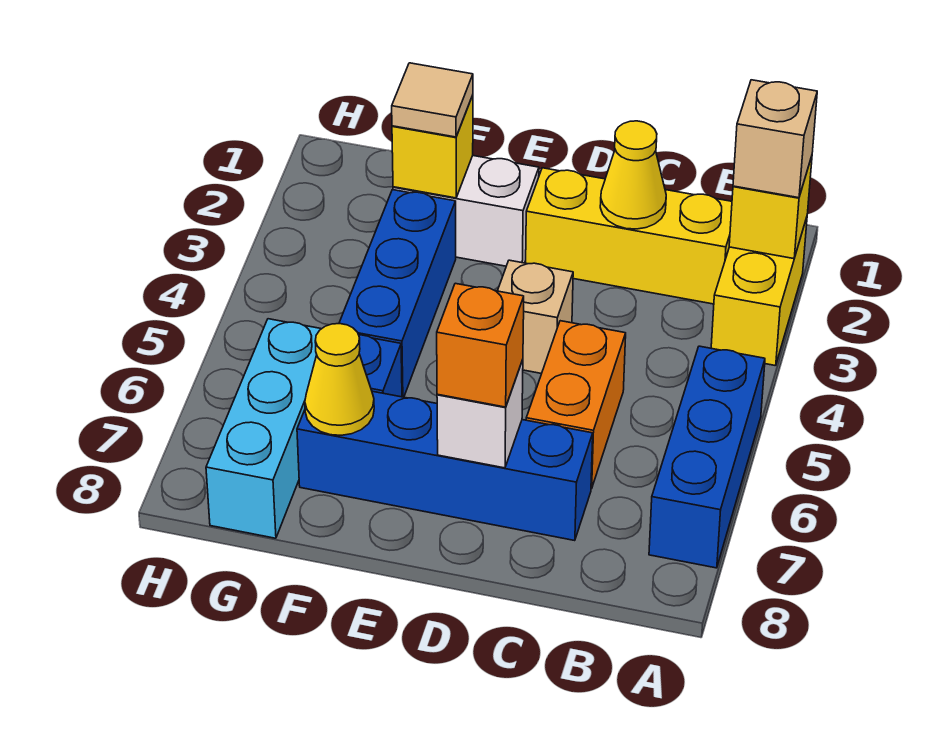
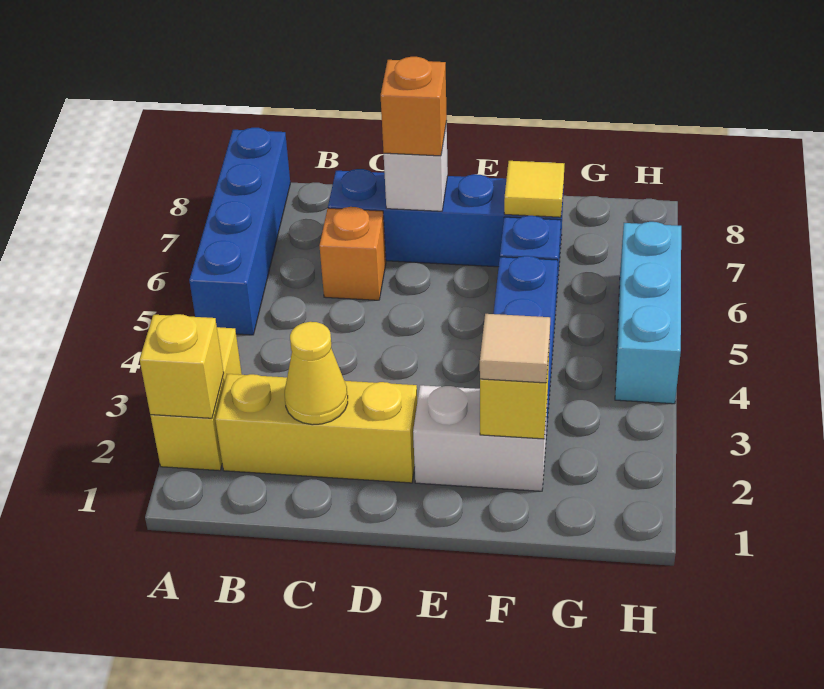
tan 1x1 brick [733,80,817,198] -> none
blue 1x3 brick [649,346,765,568] -> blue 1x4 brick [189,128,290,335]
orange 1x2 brick [526,321,626,489] -> orange 1x1 brick [319,207,386,300]
tan 1x1 brick [498,260,573,374] -> none
yellow 1x1 cone [305,324,374,435] -> yellow 1x1 tile [504,161,564,217]
cyan 1x3 brick [206,319,321,538] -> cyan 1x3 brick moved to [615,222,681,404]

